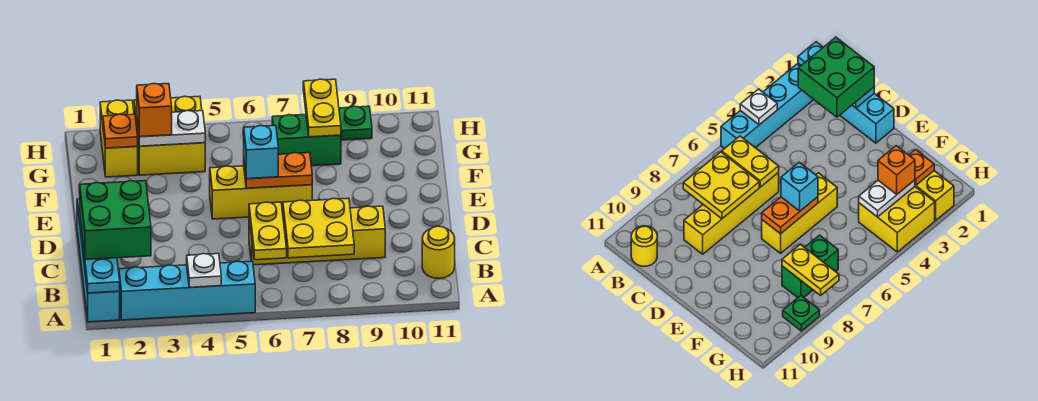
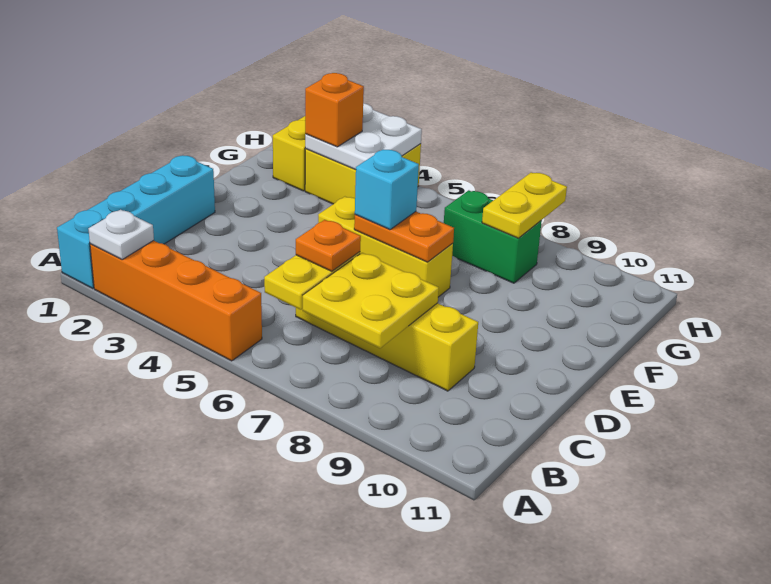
cyan 1x3 plate [80,221,120,293] -> none
cyan 1x4 brick [119,261,255,320] -> orange 1x4 brick [90,240,262,361]
white 1x1 plate [187,254,221,287] -> white 1x1 plate moved to [89,210,154,260]
green 2x2 brick [80,181,151,260] -> none
yellow 1x1 round brick [422,226,455,279] -> none
orange 1x1 plate [103,114,138,148] -> orange 1x1 plate moved to [296,220,361,271]
white 1x2 plate [137,111,205,146] -> white 2x2 plate [305,103,422,170]
green 1x1 plate [339,106,372,140] -> none

